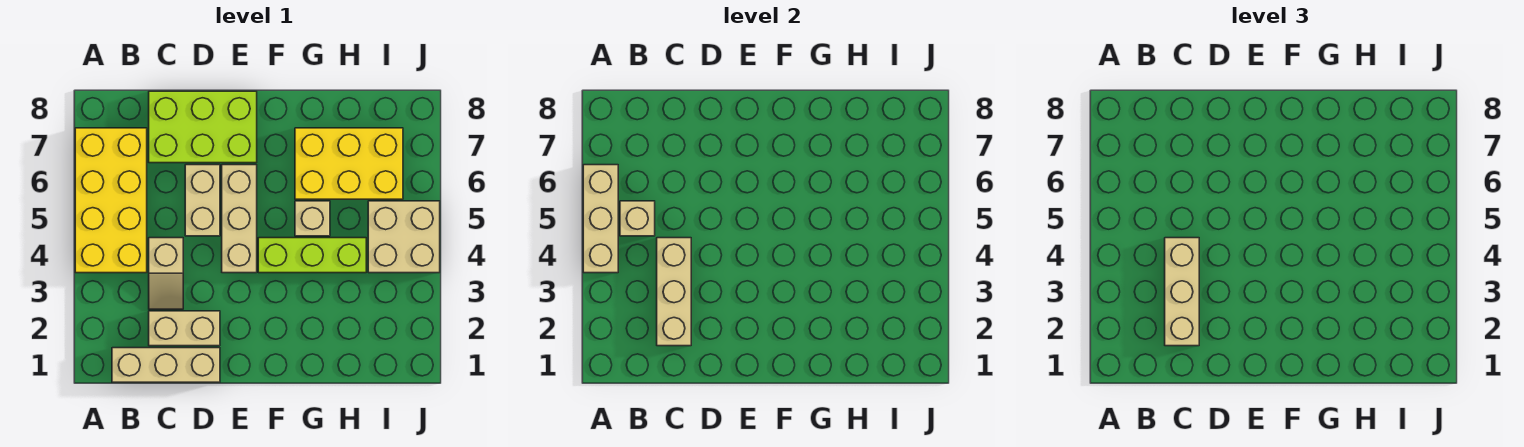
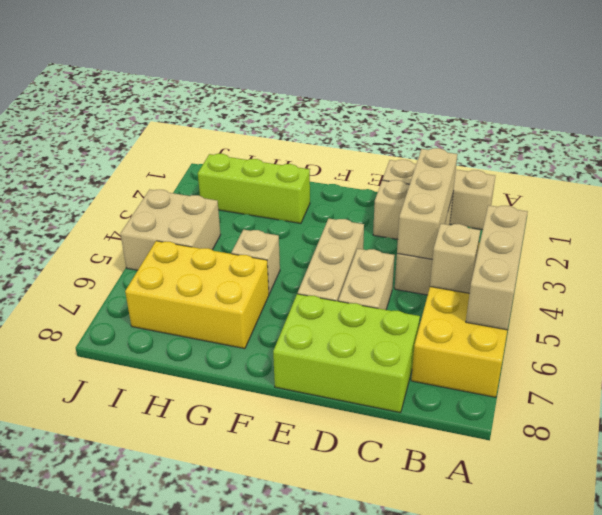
tan 1x3 brick [1165,238,1199,346] -> none
lime 1x3 brick [258,238,366,273] -> lime 1x3 brick moved to [198,154,310,223]

